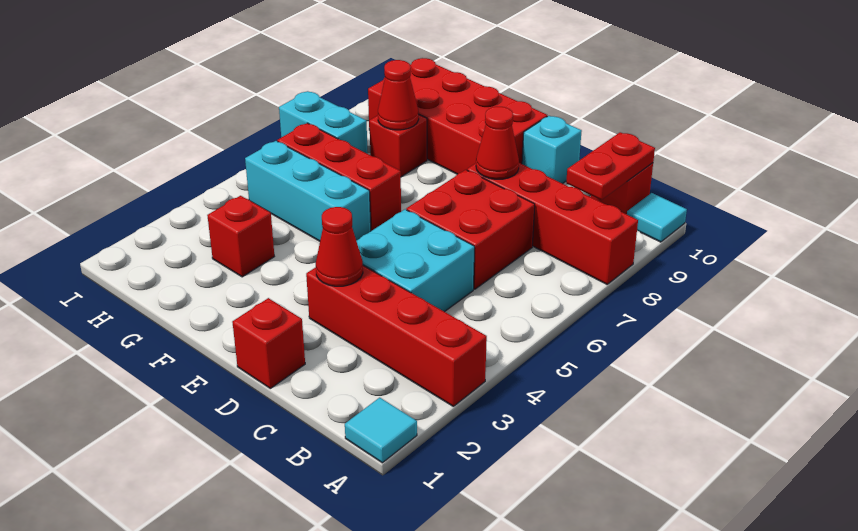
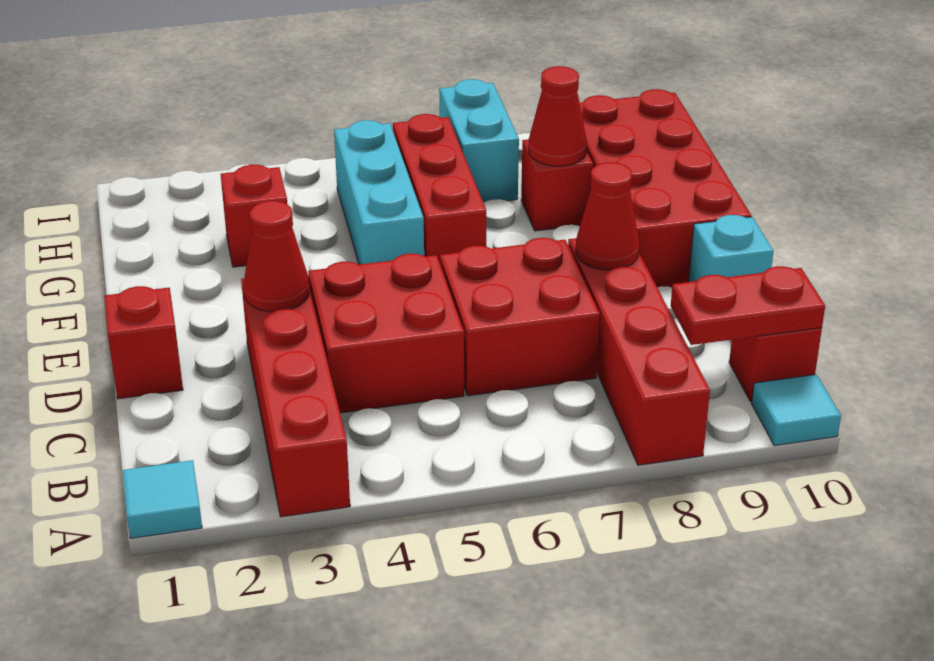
cyan 2x2 brick [357,209,475,312] -> red 2x2 brick [308,254,464,413]

